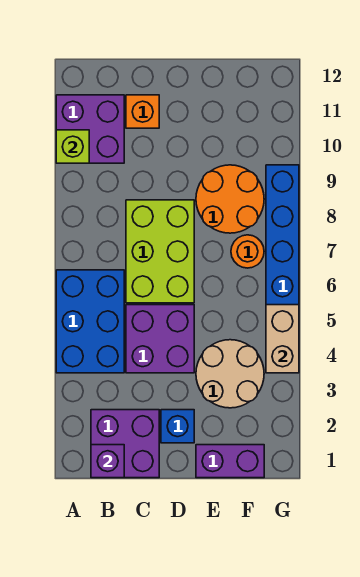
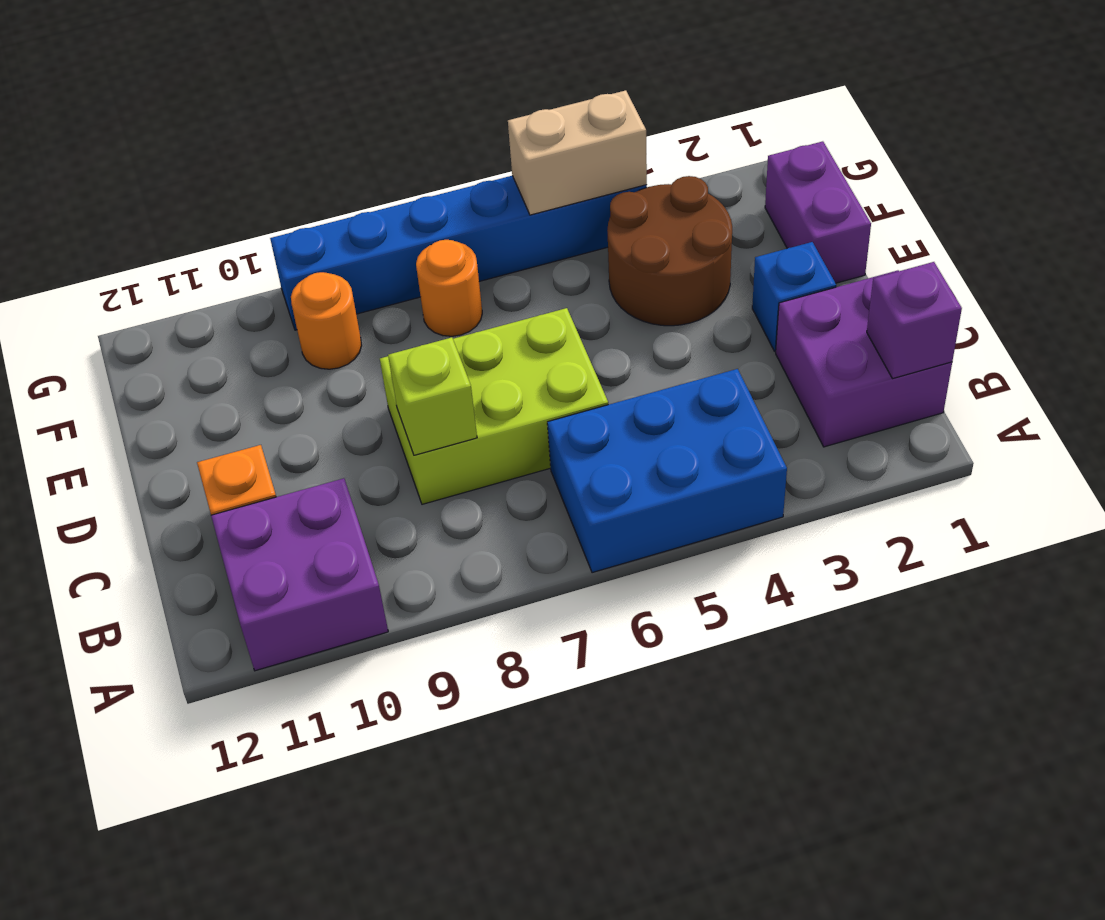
lime 1x1 brick [56,130,89,163] -> lime 1x1 brick moved to [388,337,477,455]
purple 2x2 brick [126,305,194,373] -> none
tan 2x2 round brick [196,340,264,408] -> brown 2x2 round brick [607,176,732,326]
orange 2x2 round brick [196,165,264,233] -> orange 1x1 round brick [291,272,362,369]

